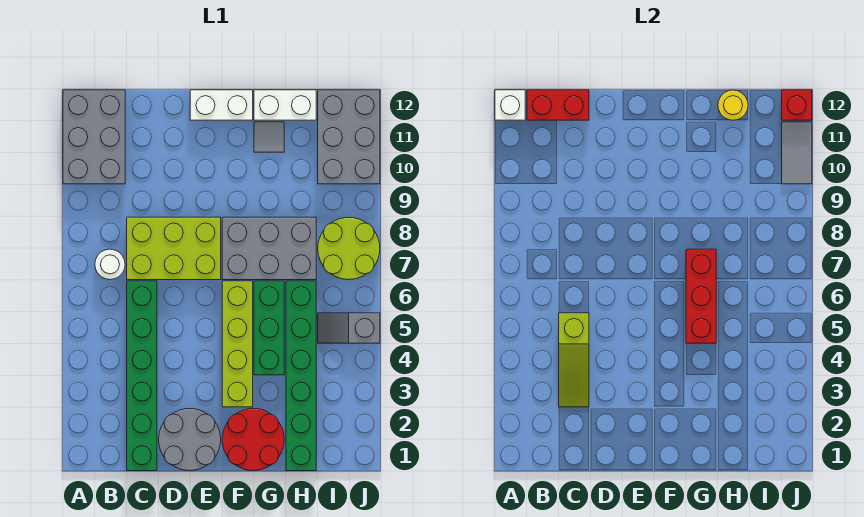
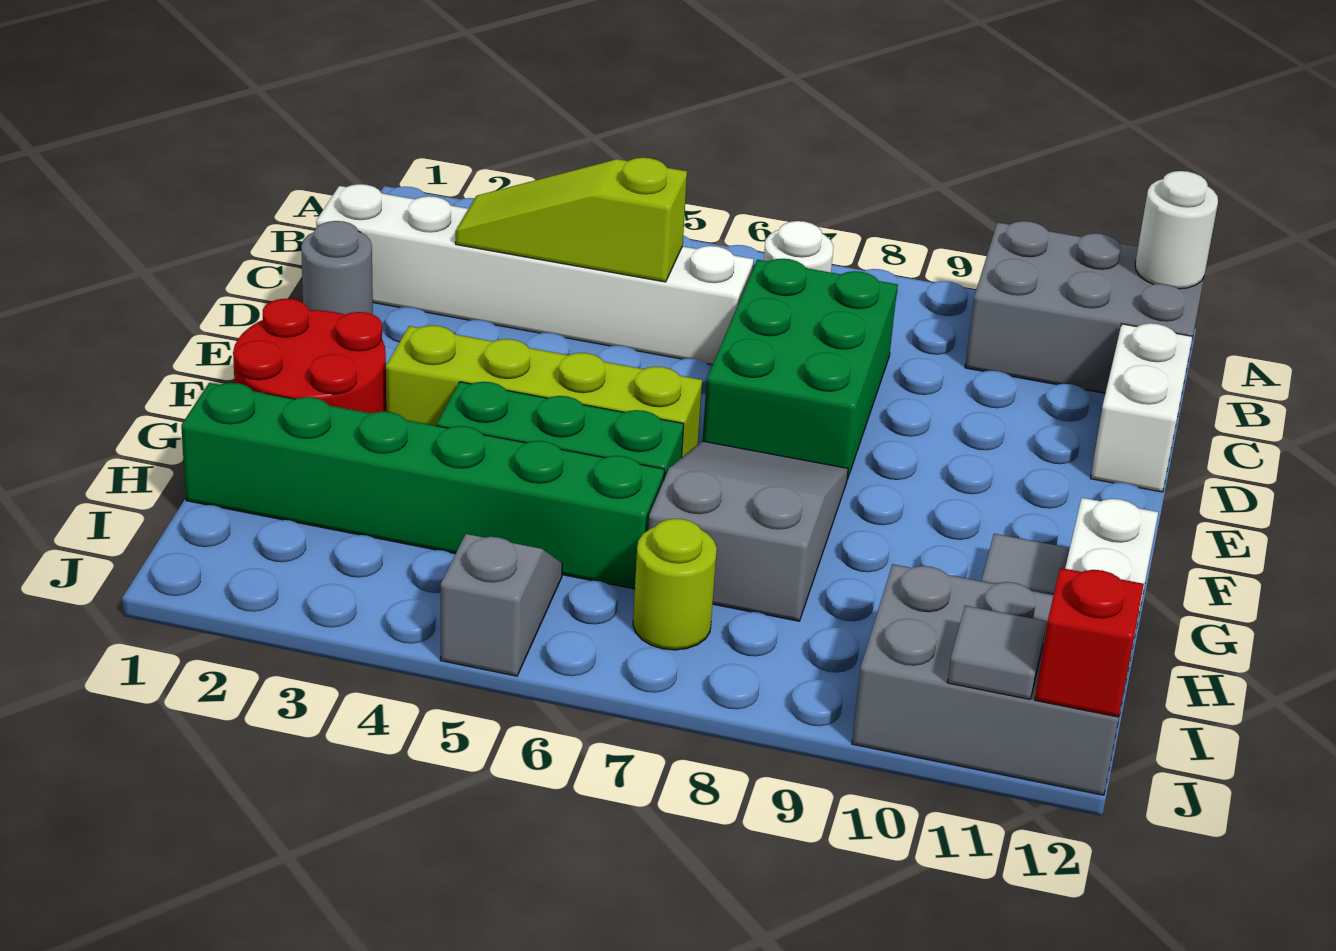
white 1x1 brick [495,90,525,120] -> white 1x1 round brick [1135,171,1218,289]
red 1x2 brick [527,90,589,120] -> none
green 1x6 brick [127,281,157,471] -> white 1x6 brick [316,184,754,365]
lime 2x3 brick [127,217,221,280] -> green 2x3 brick [703,259,897,480]
grey 2x2 round brick [159,408,221,471] -> grey 1x1 round brick [301,221,373,315]
white 1x2 brick [190,90,253,120] -> white 1x2 brick moved to [1091,323,1193,492]
grey 2x3 brick [222,217,316,280] -> grey 2x3 slope [648,441,848,621]
red 1x3 brick [686,249,716,343] -> none
yellow 1x1 round brick [718,90,748,120] -> none
lime 2x2 round brick [318,217,380,280] -> lime 1x1 round brick [633,519,717,650]
grey 1x2 tile [782,122,812,184] -> grey 1x1 tile [947,606,1047,699]

